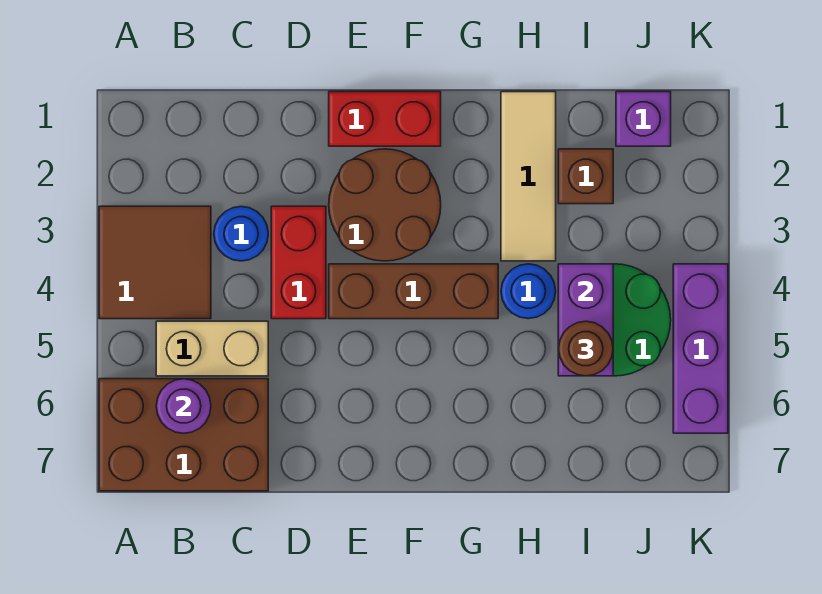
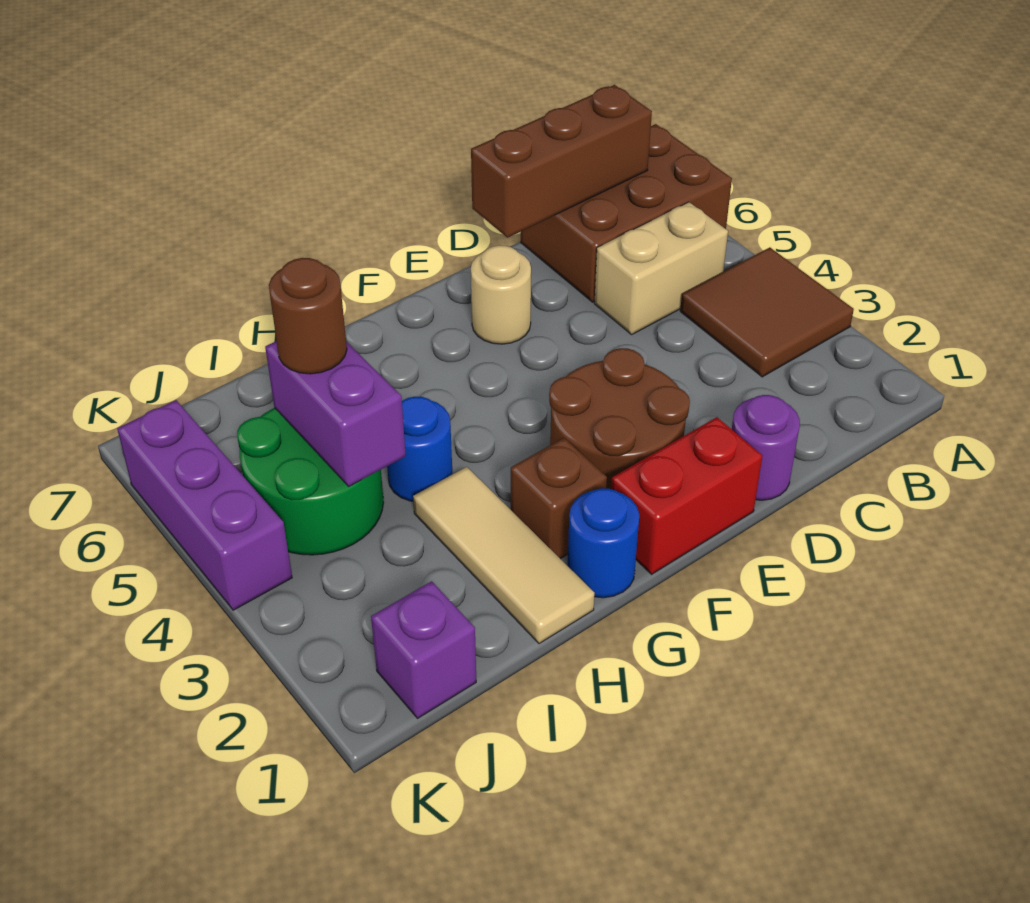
purple 1x1 round brick [156,379,211,433] -> purple 1x1 round brick moved to [732,395,800,500]
blue 1x1 round brick [214,207,268,261] -> blue 1x1 round brick moved to [567,488,639,598]
red 1x2 brick [271,206,326,319] -> none
brown 1x3 brick [329,264,498,319] -> brown 1x3 brick moved to [471,85,652,238]
none -> tan 1x1 round brick [471,245,531,344]
brown 1x1 brick [558,149,613,204] -> brown 1x1 brick moved to [511,438,607,559]

